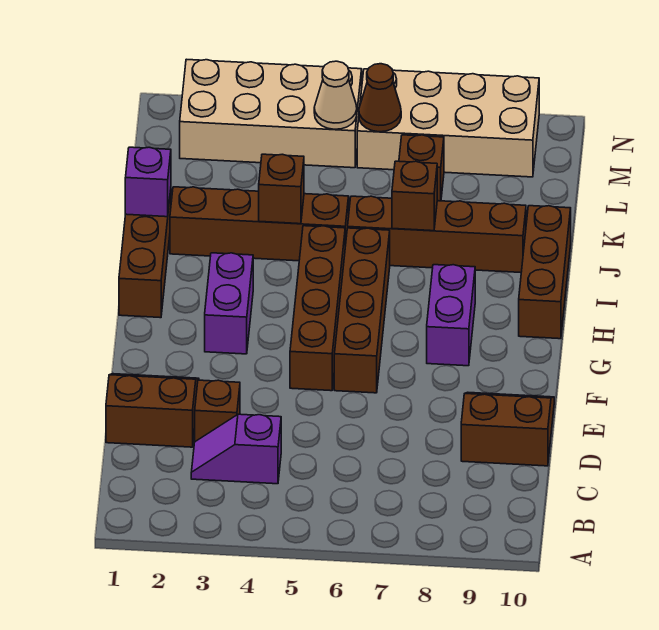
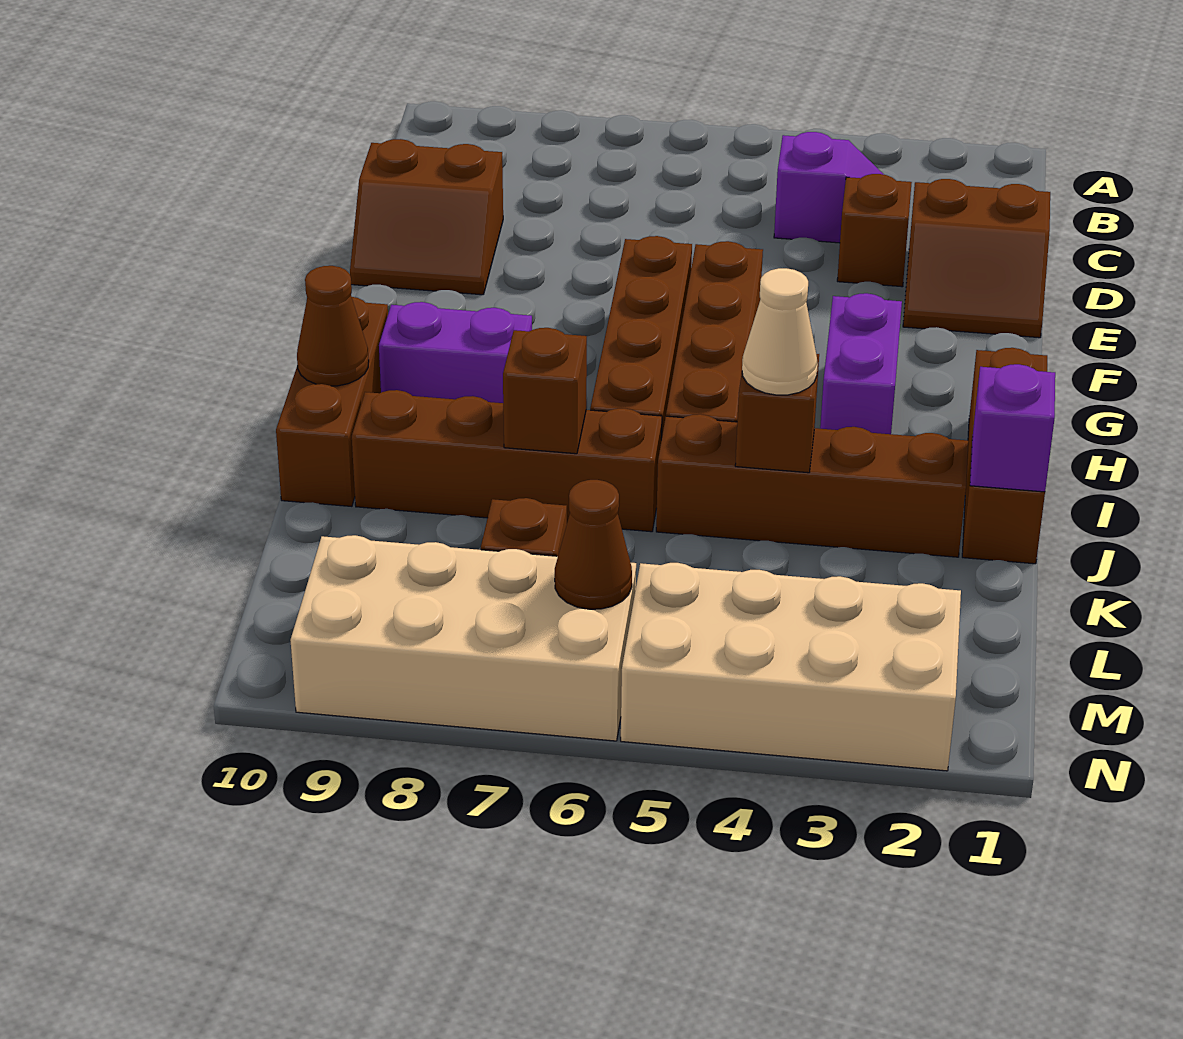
purple 1x2 brick [427,265,475,366] -> purple 1x2 brick turned to [379,302,532,403]
none -> brown 1x1 cone [297,266,369,386]
tan 1x1 cone [314,61,357,129] -> tan 1x1 cone moved to [742,268,818,395]

